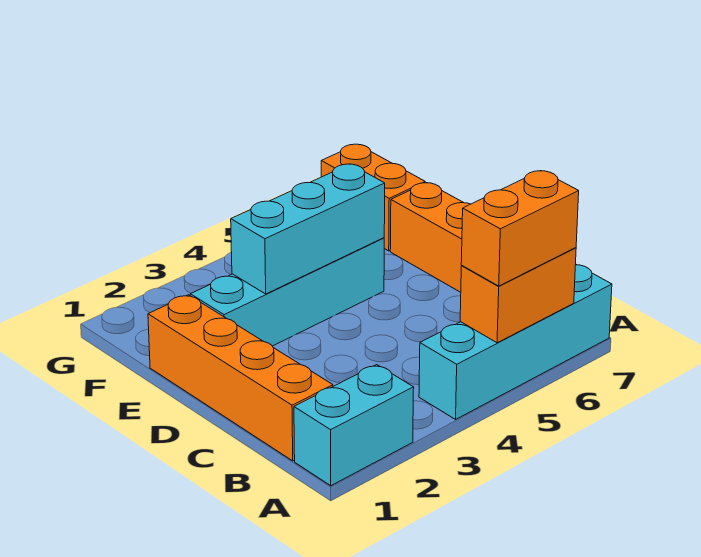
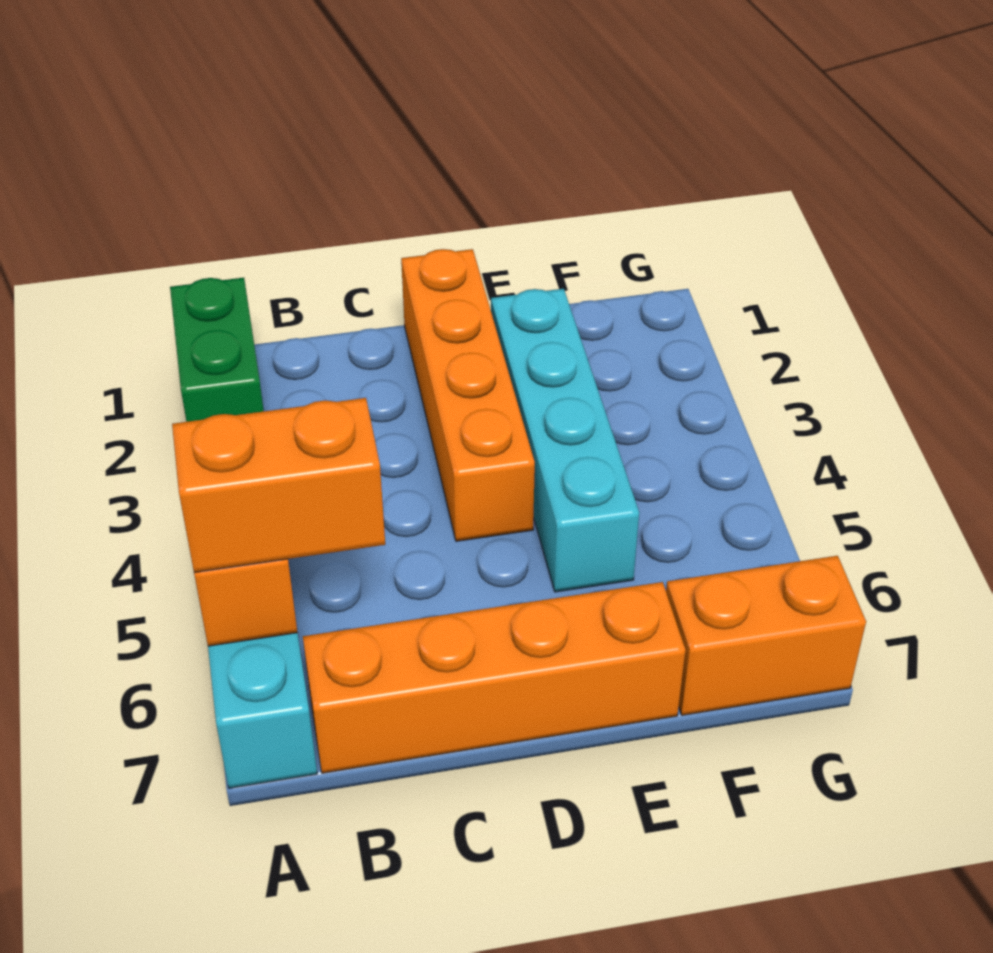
cyan 1x2 brick [294,365,414,486] -> green 1x2 brick [170,278,264,422]
orange 1x2 brick [461,171,579,286] -> orange 1x2 brick turned to [172,398,385,572]
orange 1x4 brick [148,295,333,461] -> orange 1x4 brick turned to [401,249,535,541]
cyan 1x3 brick [231,164,385,294] -> none

